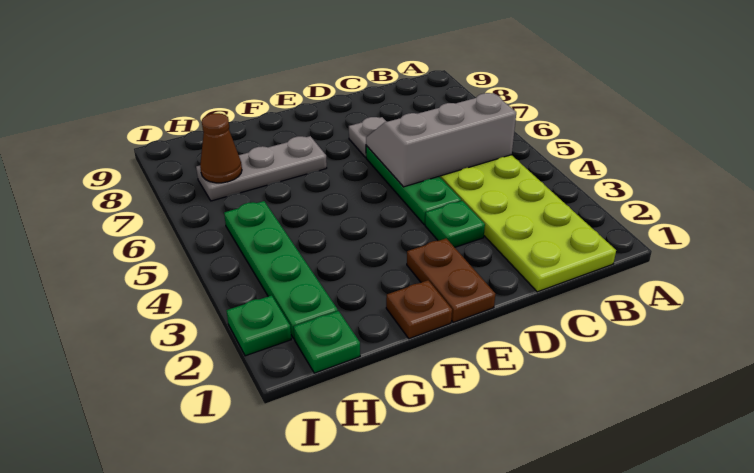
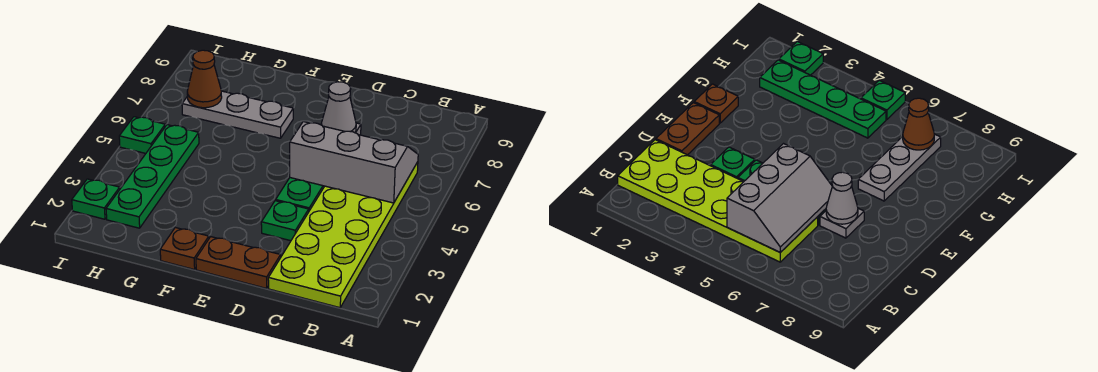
none -> grey 1x1 cone [321,82,356,133]
brown 1x2 plate [407,238,495,322] -> brown 1x2 plate turned to [196,237,281,288]
green 1x1 plate [294,311,360,373] -> green 1x1 plate moved to [119,117,165,153]

